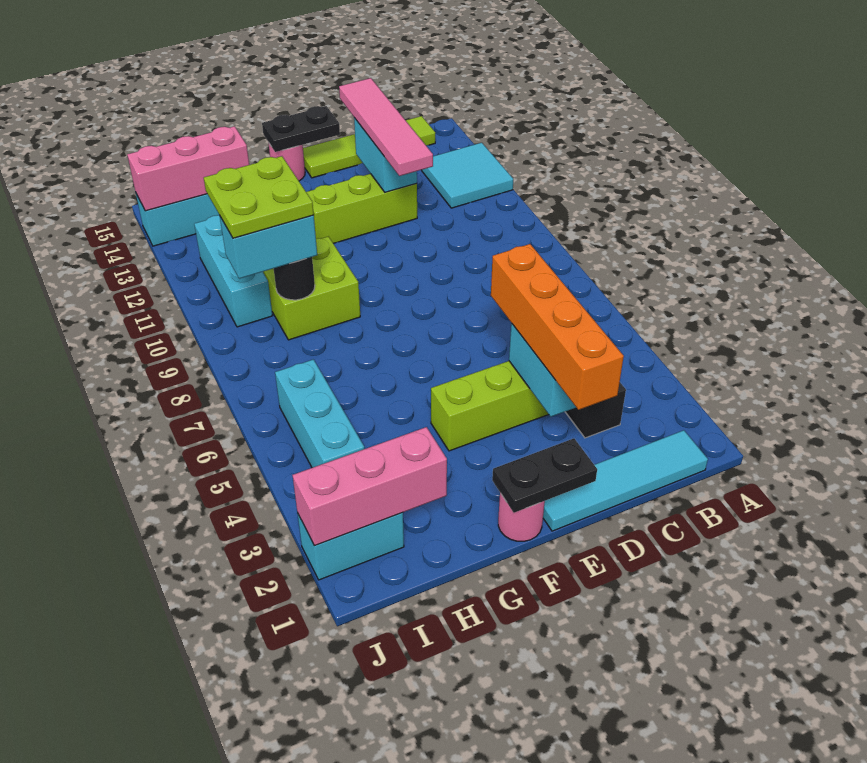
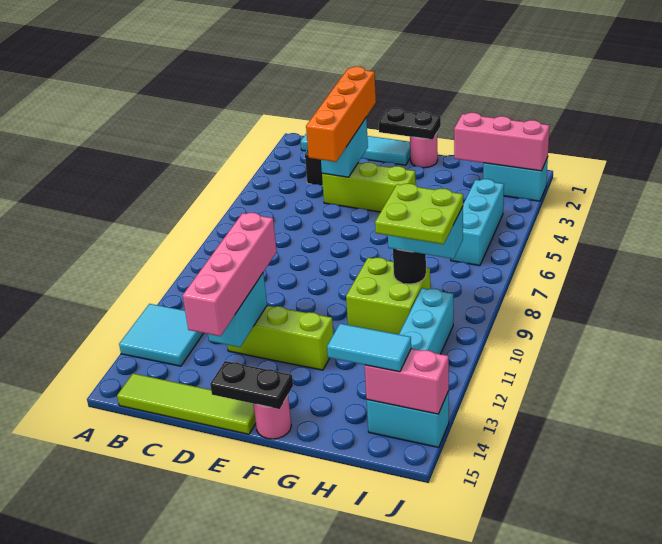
pink 1x4 tile [339,78,433,176] -> pink 1x4 brick [183,213,277,336]
pink 1x3 brick [127,126,249,211] -> pink 1x2 brick [365,349,449,414]
none -> cyan 1x2 tile [327,324,411,372]

